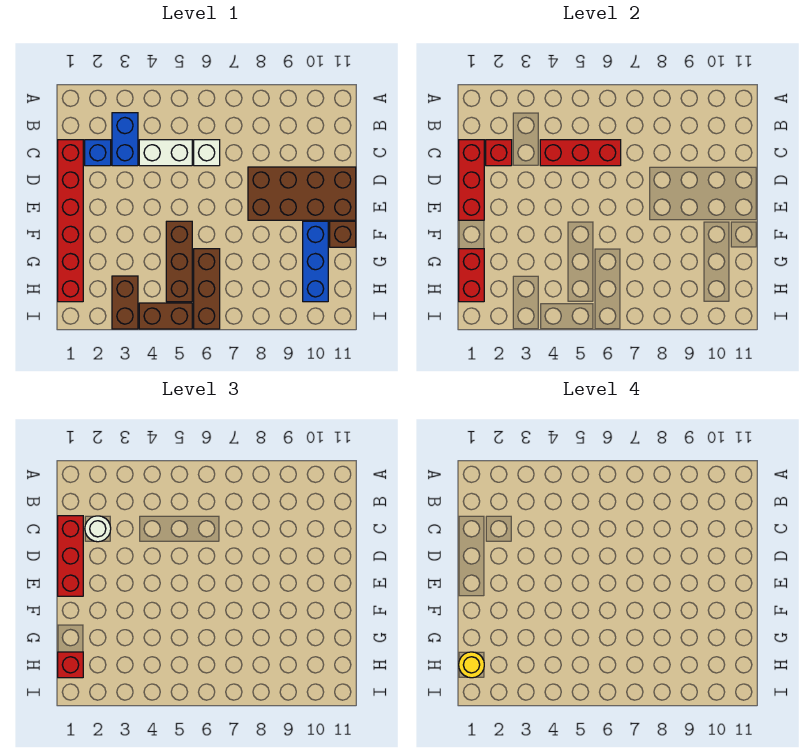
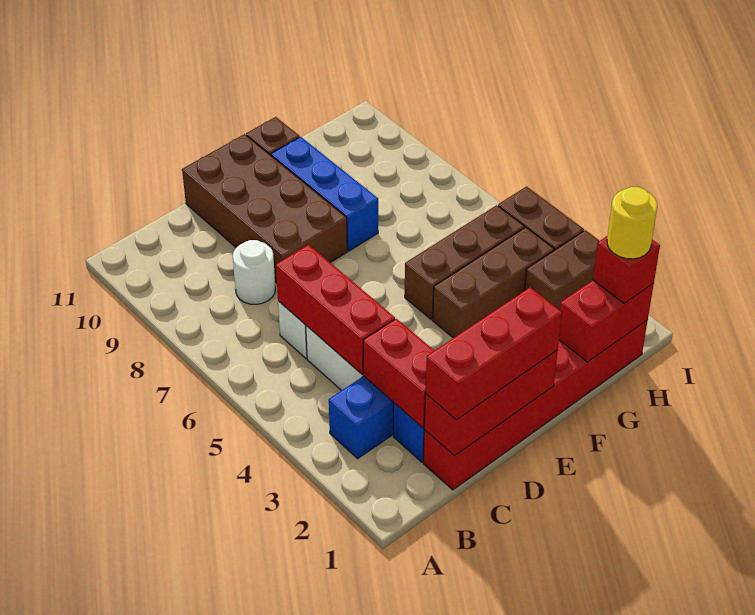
red 1x1 brick [486,140,512,166] -> red 1x2 brick [363,319,434,428]
white 1x1 round brick [85,516,111,542] -> white 1x1 round brick moved to [233,240,275,304]
blue 1x3 brick [303,221,328,302] -> blue 1x3 brick turned to [271,137,378,251]
brown 1x3 brick [194,249,220,329] -> brown 1x3 brick moved to [433,227,554,338]

